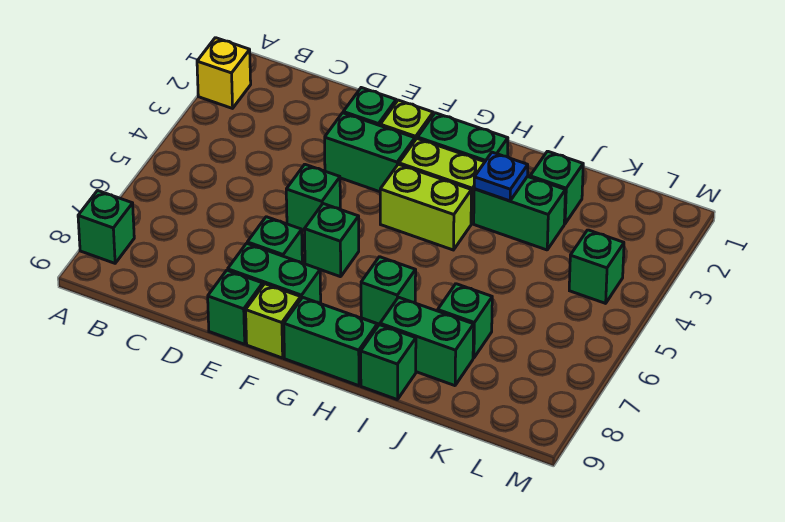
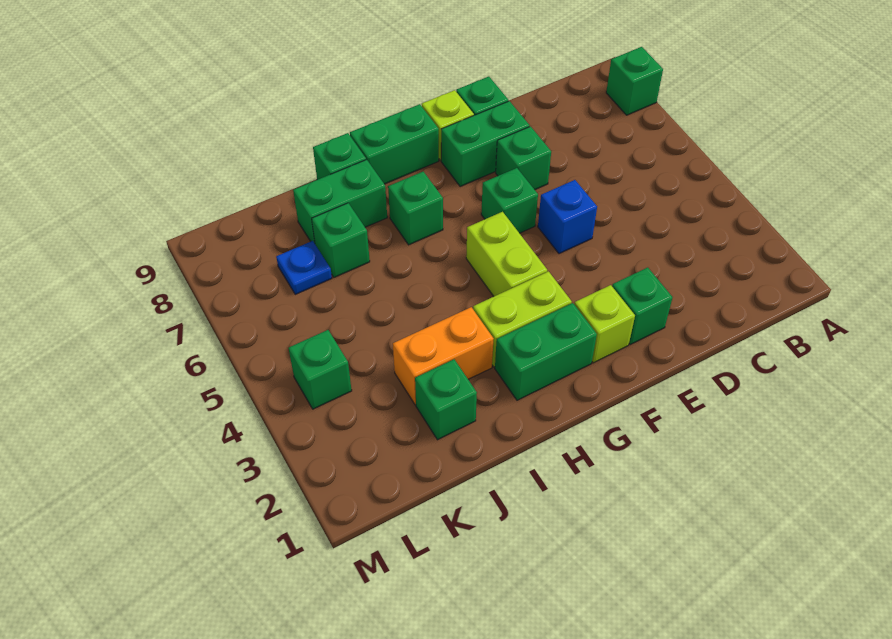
yellow 1x1 brick [197,38,251,108] -> none
green 1x2 brick [325,113,415,192] -> none
green 1x1 brick [286,164,340,231] -> blue 1x1 brick [538,180,597,254]
lime 1x2 brick [380,164,471,250] -> lime 1x2 brick turned to [466,212,547,296]
green 1x2 brick [474,176,565,250] -> orange 1x2 brick [393,307,494,405]
blue 1x1 plate [474,152,528,201] -> blue 1x1 plate moved to [276,241,332,294]

